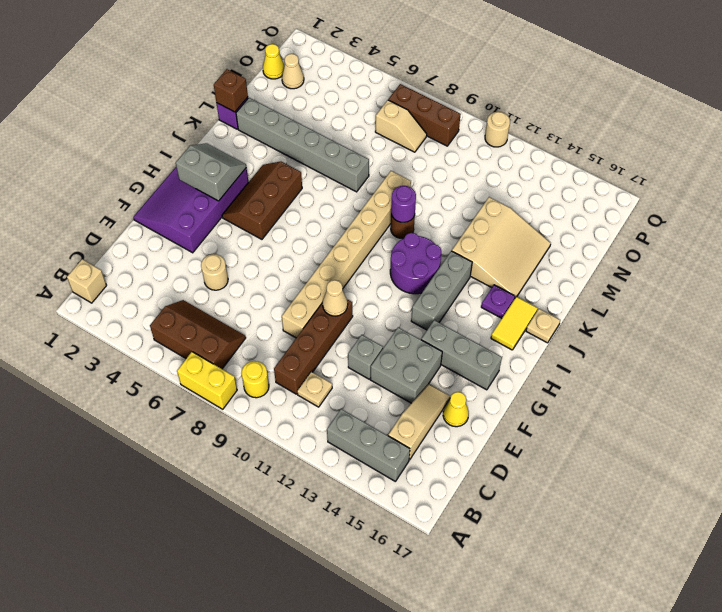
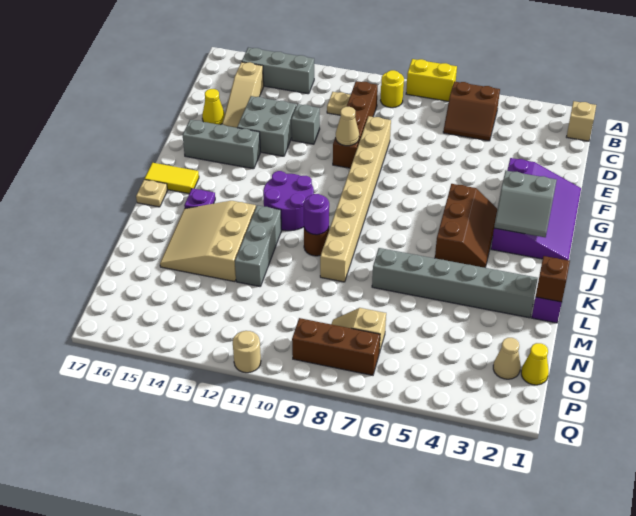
brown 2x3 slope [150,300,246,369] -> brown 2x2 slope [443,81,500,141]
tan 1x1 round brick [201,254,228,290] -> none
grey 1x3 brick [411,251,472,330] -> grey 1x3 brick moved to [235,205,282,286]
yellow 1x2 tile [491,297,538,350] -> yellow 1x2 tile turned to [145,163,199,194]

